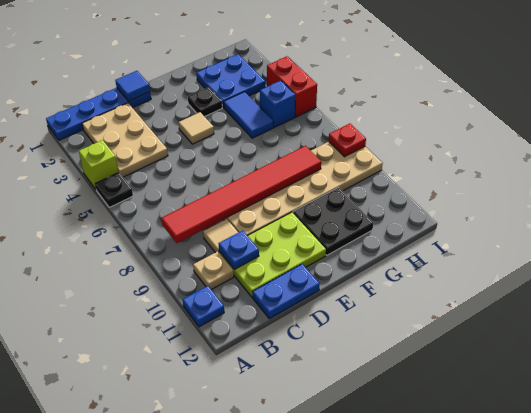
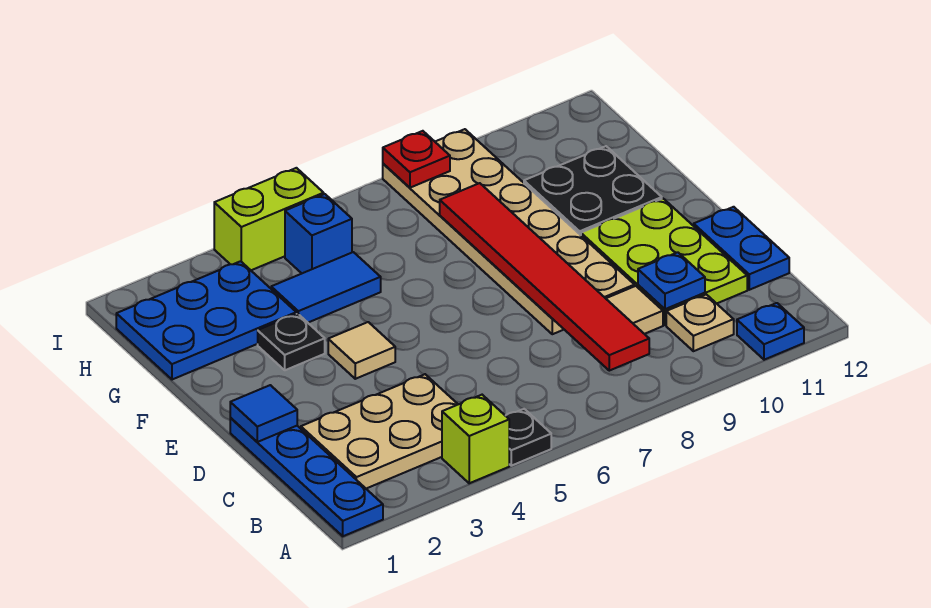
blue 2x2 plate [196,54,265,108] -> blue 2x3 plate [116,261,296,380]
red 1x2 brick [267,56,317,117] -> lime 1x2 brick [214,168,324,270]

